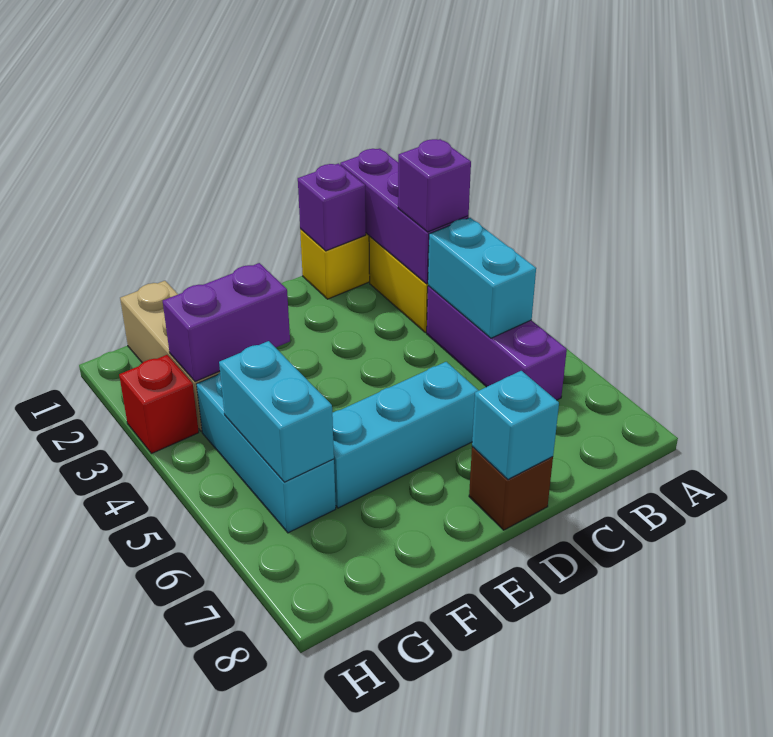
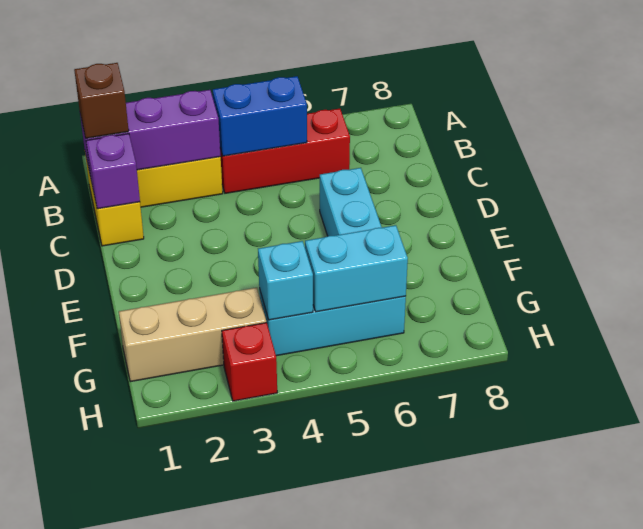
purple 1x1 brick [398,139,471,232] -> none
purple 1x3 brick [427,286,567,400] -> red 1x3 brick [220,109,350,193]
cyan 1x2 brick [428,218,536,338] -> blue 1x2 brick [213,76,307,156]
brown 1x1 brick [469,447,553,530] -> brown 1x1 brick moved to [74,63,129,138]
cyan 1x1 brick [472,371,559,479] -> cyan 1x1 brick moved to [258,241,313,320]
purple 1x2 brick [163,263,290,382] -> none

